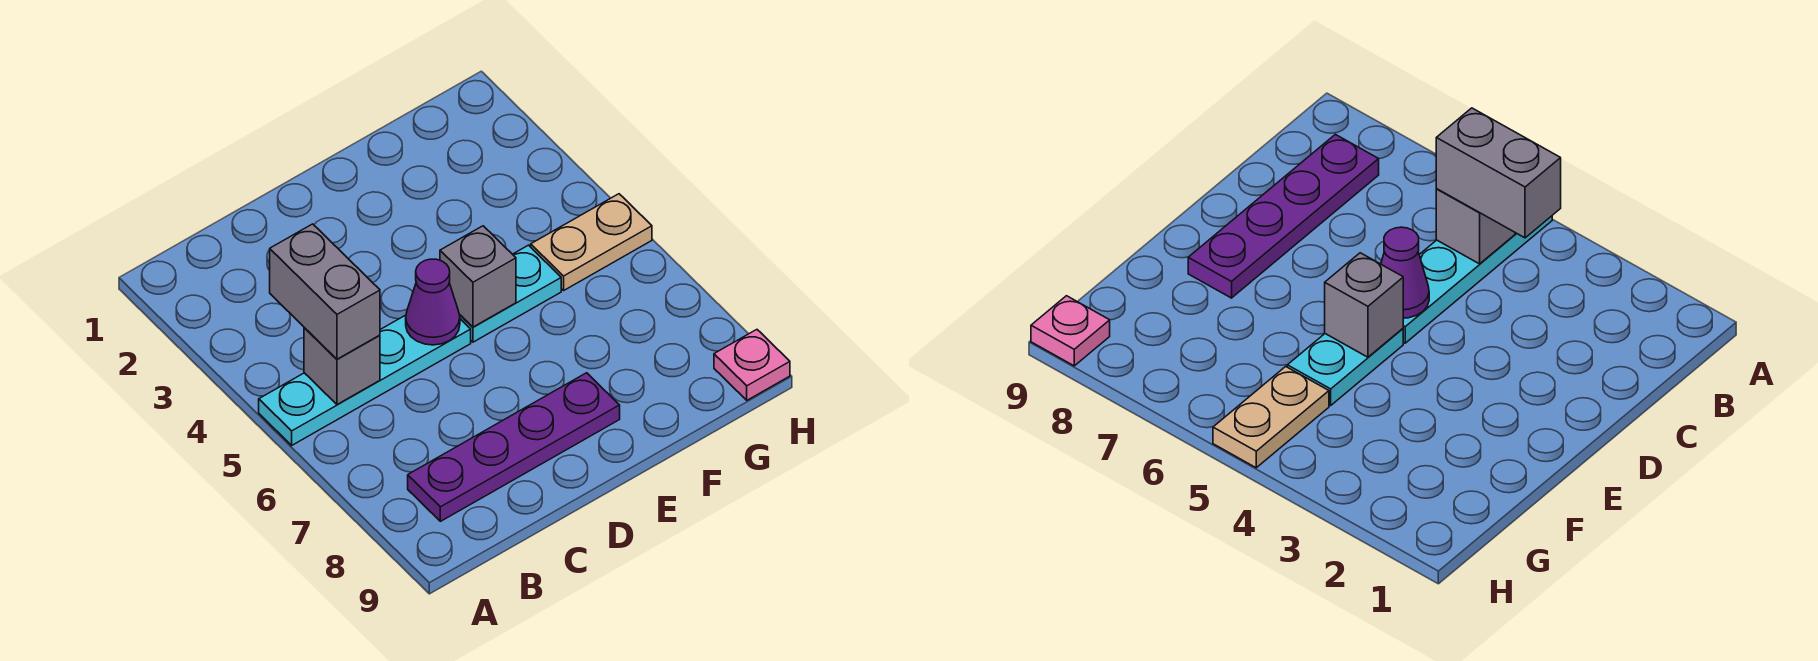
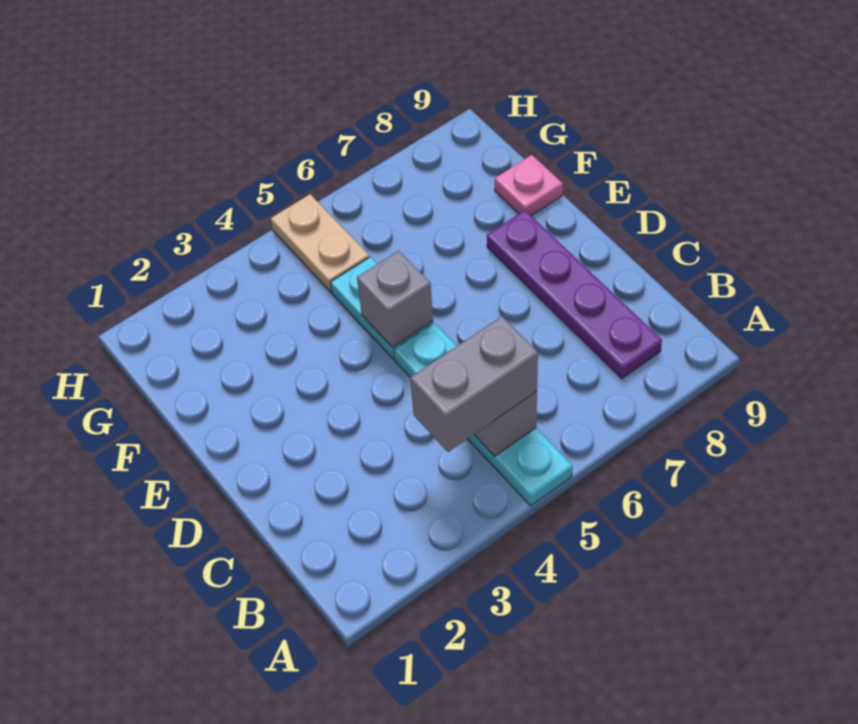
purple 1x1 cone [406,259,460,345] -> none
pink 1x1 plate [714,330,790,400] -> pink 1x1 plate moved to [495,155,563,216]

